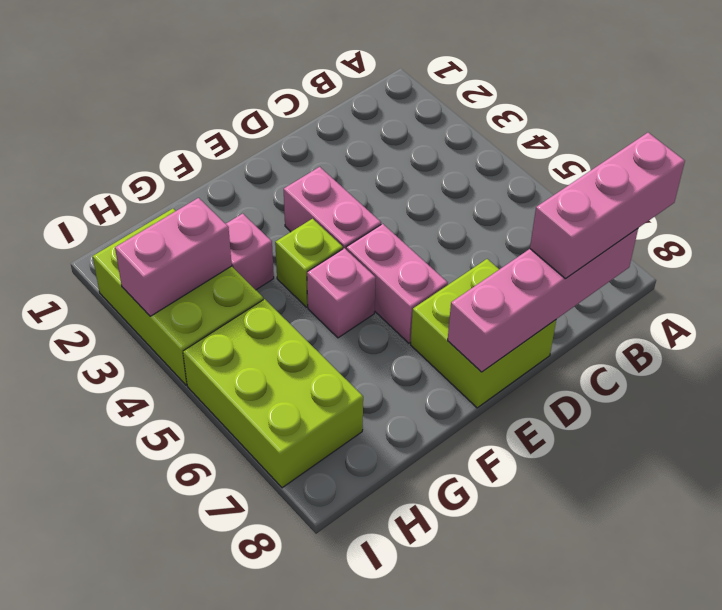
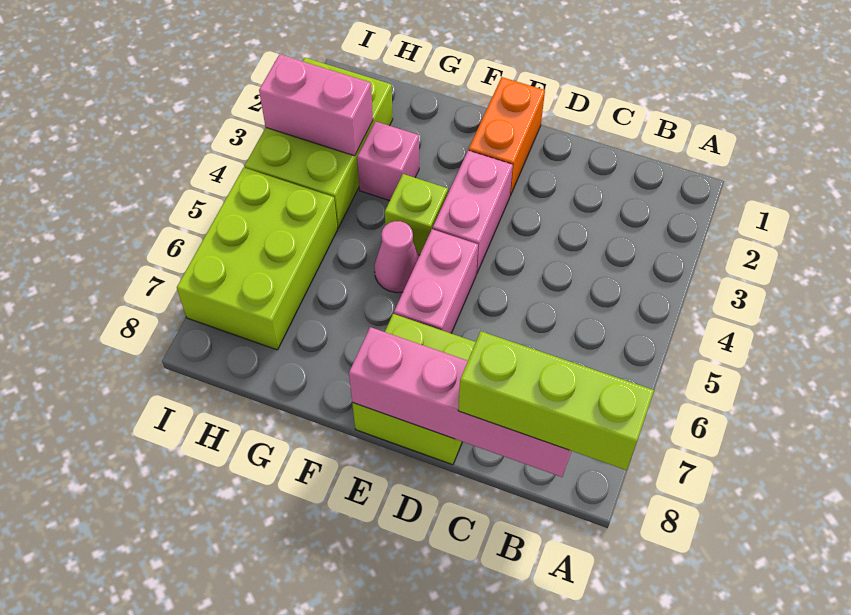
pink 1x3 brick [530,133,685,279] -> lime 1x3 brick [458,331,654,470]
none -> orange 1x2 brick [469,77,545,196]
pink 1x1 brick [307,248,376,338] -> pink 1x1 cone [374,221,419,293]

